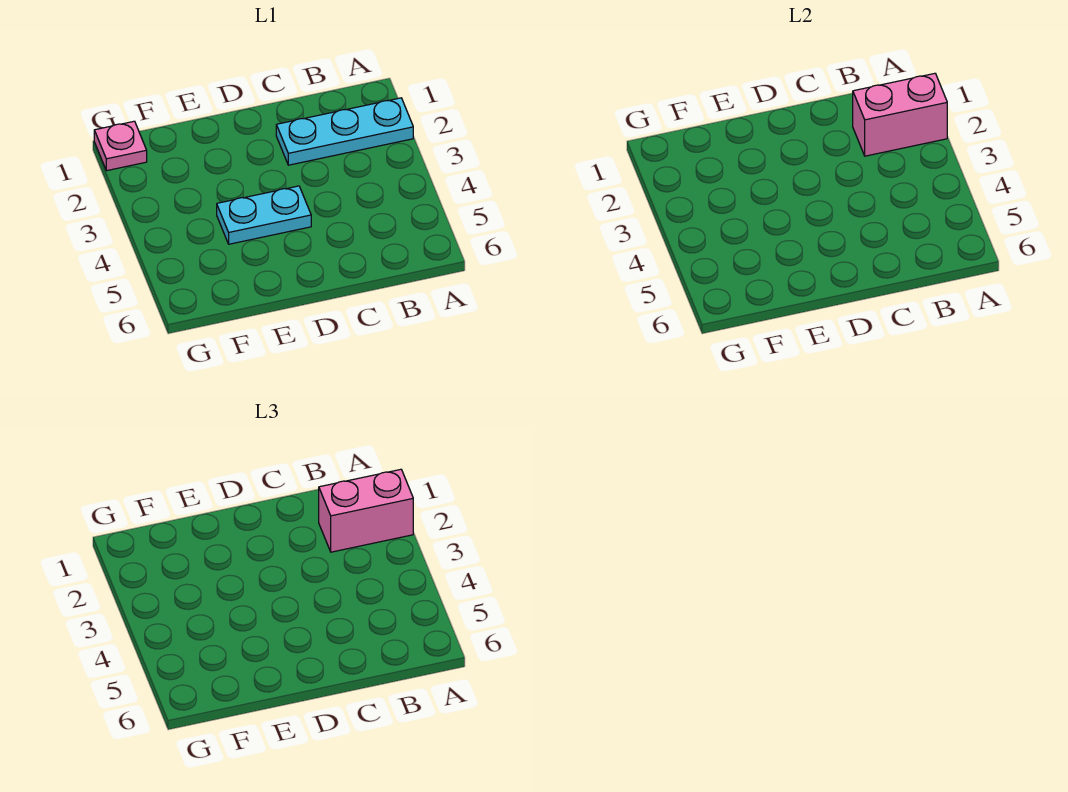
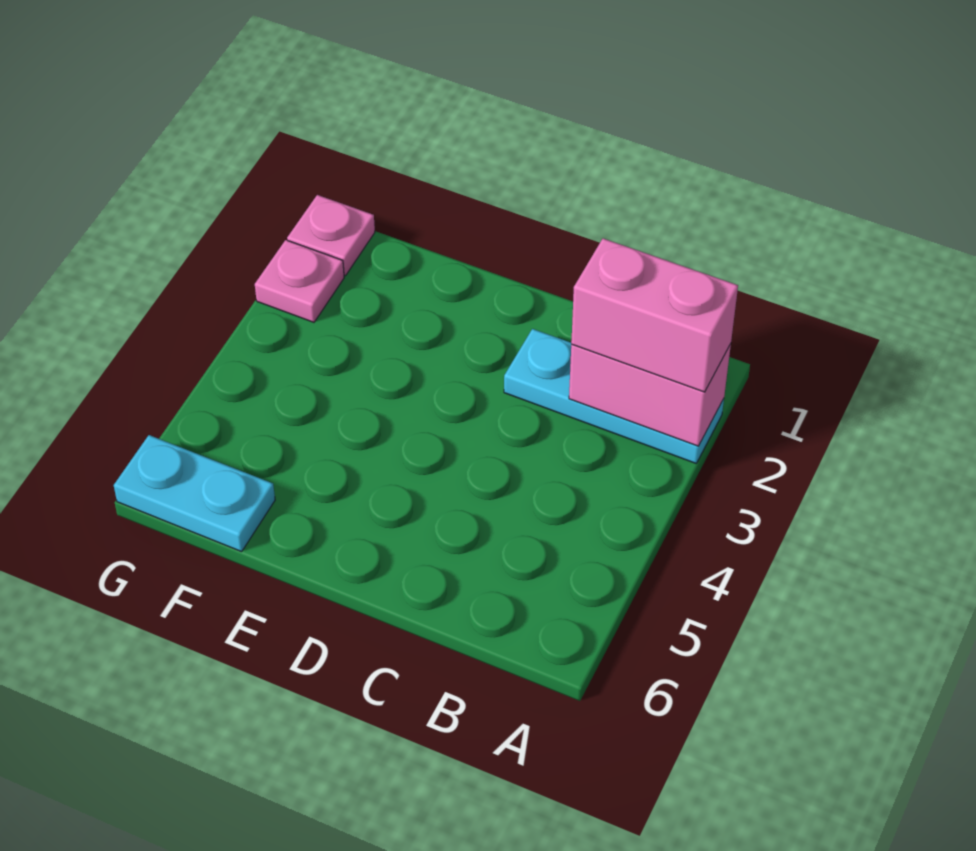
cyan 1x2 plate [217,186,311,244] -> cyan 1x2 plate moved to [114,435,275,552]
none -> pink 1x1 plate [255,240,344,322]

